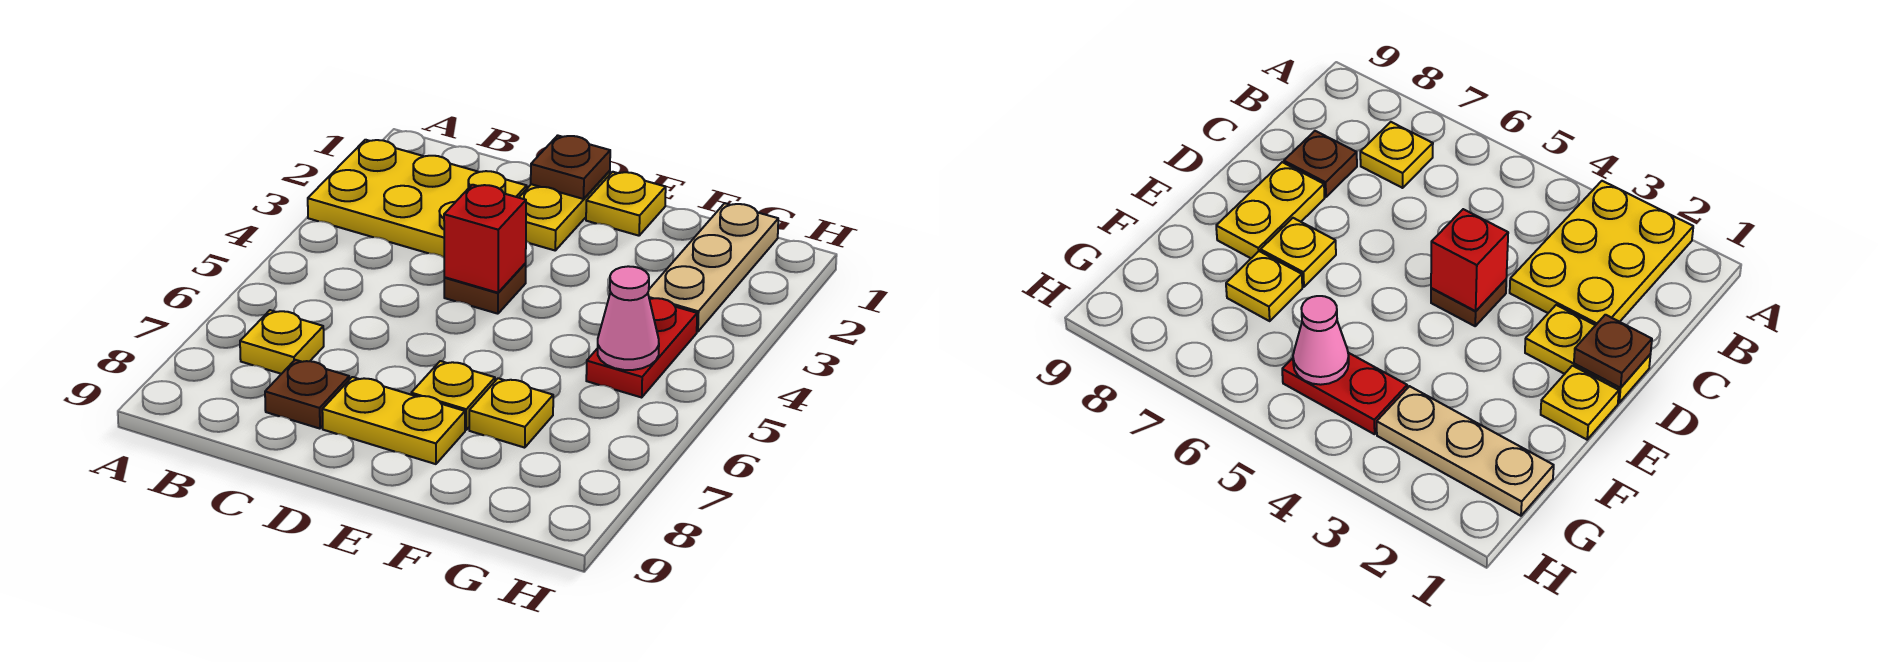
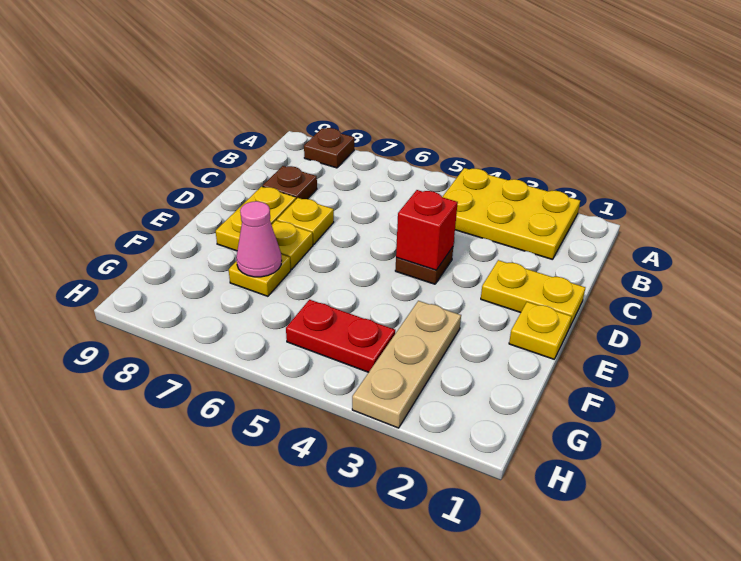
yellow 2x3 plate [308,140,527,257] -> yellow 2x3 plate turned to [443,168,580,260]
yellow 1x1 plate [240,310,324,374] -> yellow 1x1 plate moved to [277,198,334,244]
brown 1x1 plate [531,135,610,199] -> brown 1x1 plate moved to [304,128,354,168]
tan 1x3 plate [648,203,778,332] -> tan 1x3 plate turned to [352,301,461,428]
pink 1x1 cone [598,266,659,370] -> pink 1x1 cone moved to [236,201,282,277]

